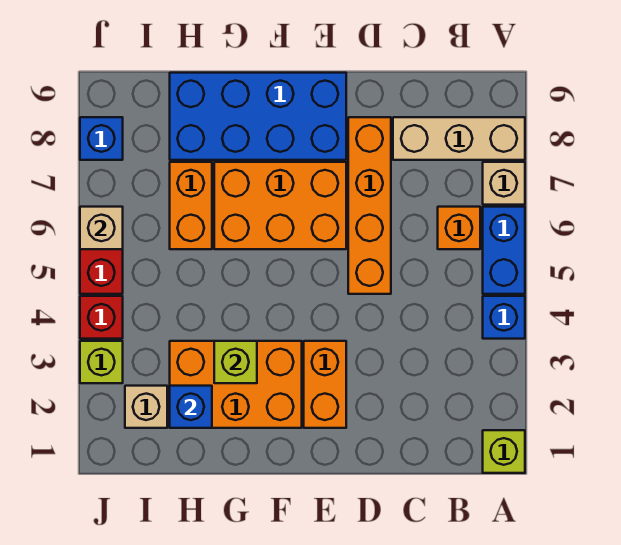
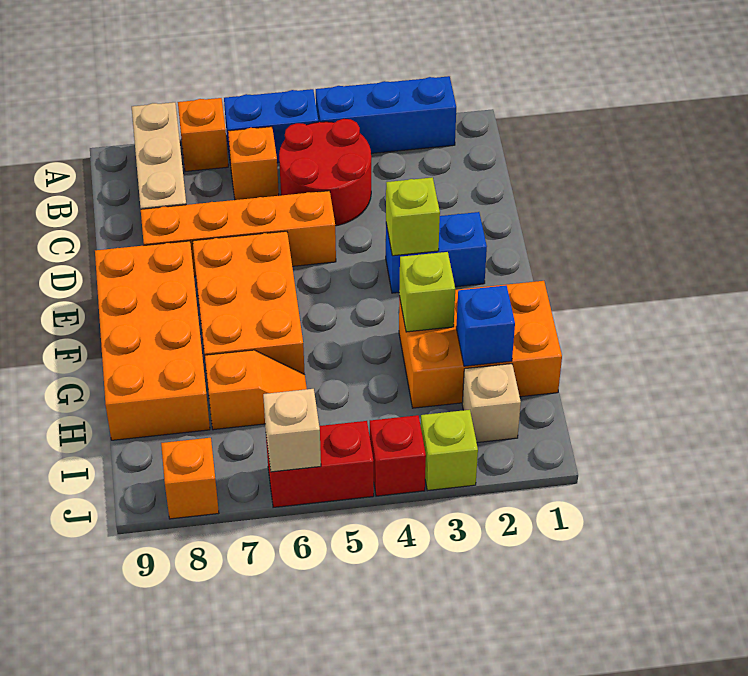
lime 1x1 brick [483,430,525,473] -> lime 1x1 brick moved to [386,177,440,256]
blue 1x1 brick [483,296,525,339] -> blue 1x3 brick [316,76,456,153]
tan 1x1 brick [483,162,525,205] -> orange 1x1 brick [178,98,228,171]
none -> red 2x2 round brick [279,119,371,226]
orange 1x2 brick [304,341,346,428] -> blue 1x2 brick [386,212,487,293]
blue 2x4 brick [170,73,346,160] -> orange 2x4 brick [95,241,210,440]
orange 2x3 brick [170,341,302,428] -> orange 2x3 brick turned to [399,281,562,408]
orange 1x2 brick [170,162,212,249] -> orange 1x2 slope [205,350,307,430]
blue 1x1 brick [80,117,123,160] -> orange 1x1 brick [161,438,219,519]

